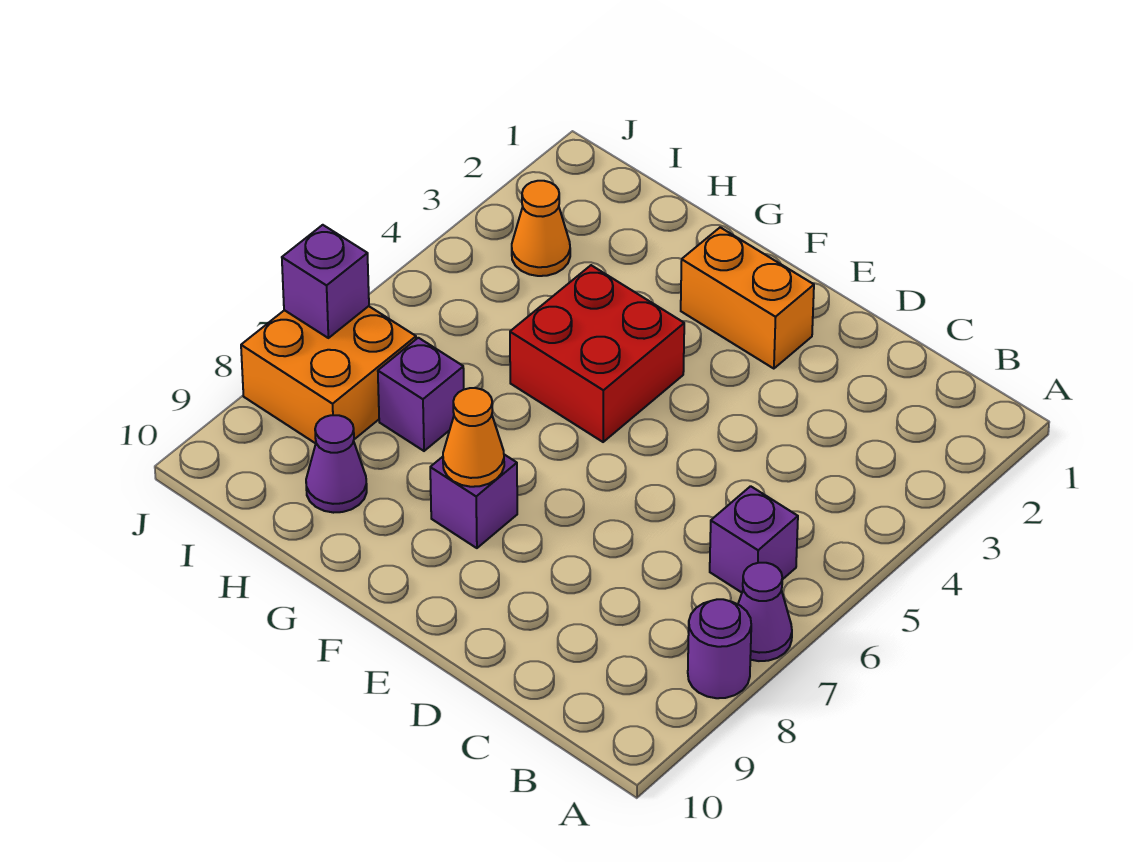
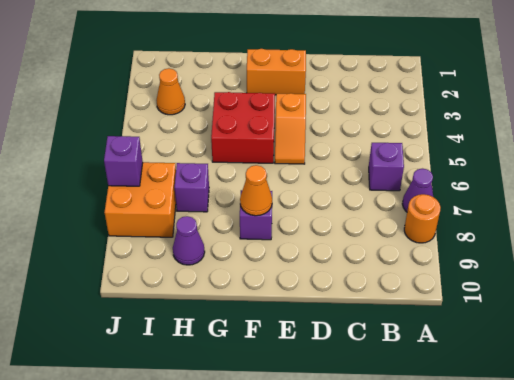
purple 1x1 round brick [688,599,751,698] -> orange 1x1 round brick [404,194,441,243]
none -> orange 1x2 slope [275,93,306,164]

